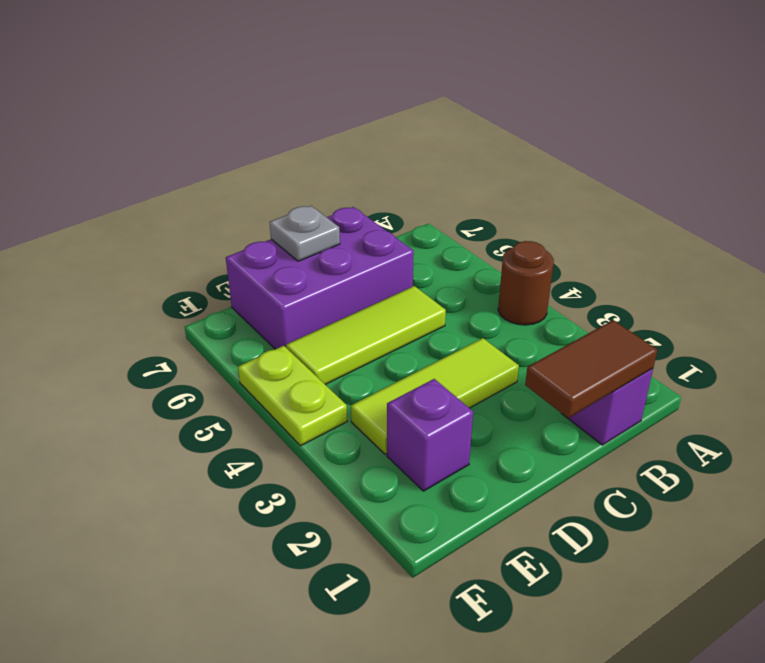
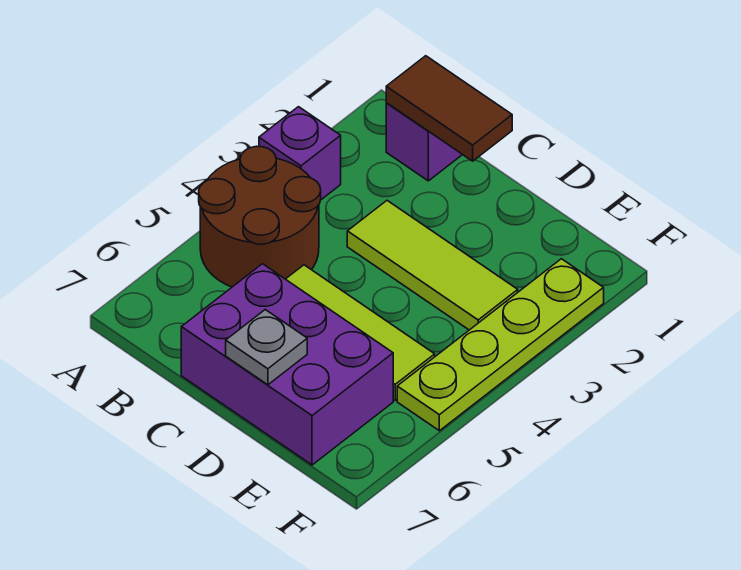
brown 1x1 round brick [498,241,554,325] -> brown 2x2 round brick [199,146,321,287]
purple 1x1 brick [387,379,473,491] -> purple 1x1 brick moved to [259,107,341,200]
lime 1x2 plate [238,346,347,446] -> lime 1x4 plate [397,259,604,431]

